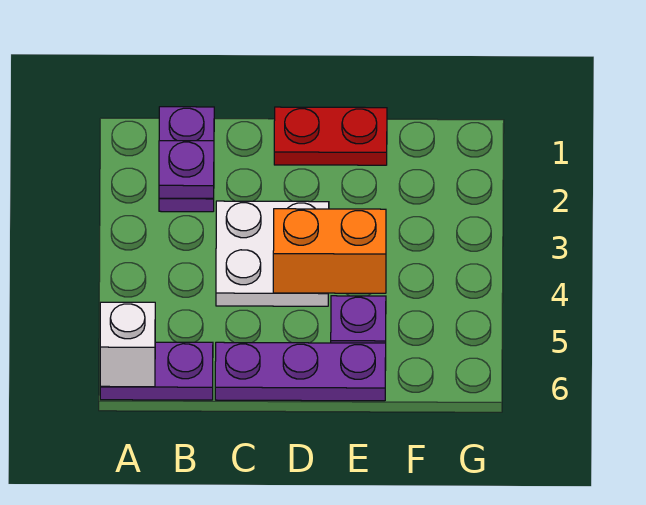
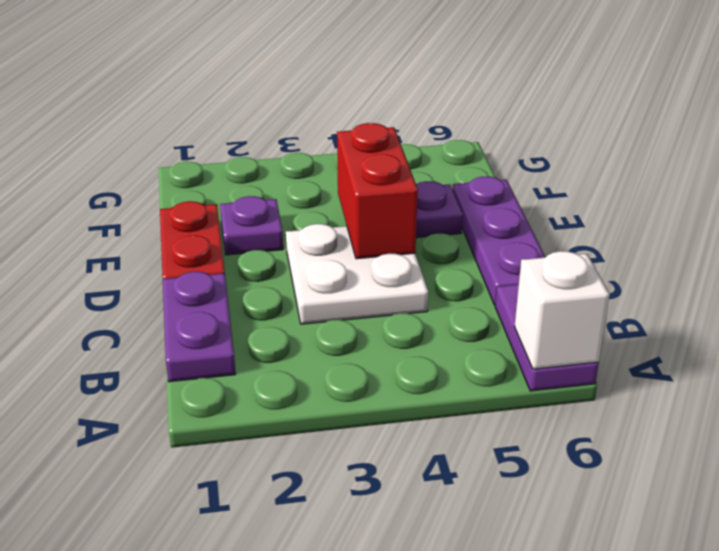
purple 1x2 plate [159,107,214,212] -> purple 1x2 plate turned to [163,272,236,382]
purple 1x1 plate [159,141,214,198] -> purple 1x1 plate moved to [220,196,283,255]
orange 1x2 brick [273,209,386,293] -> red 1x2 brick [337,123,418,259]

